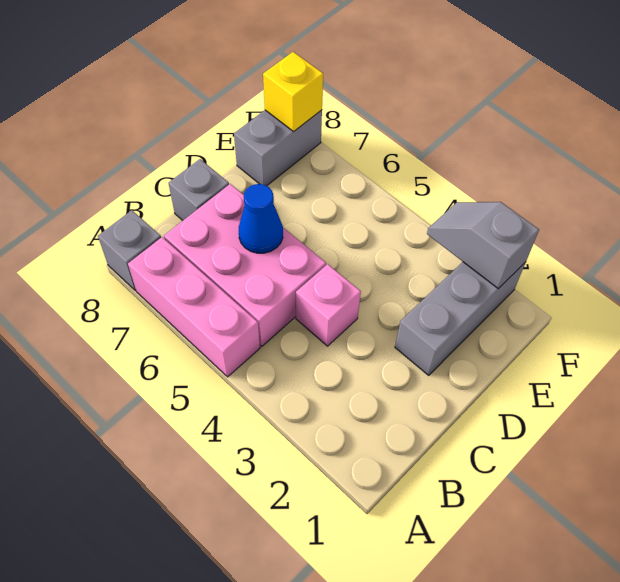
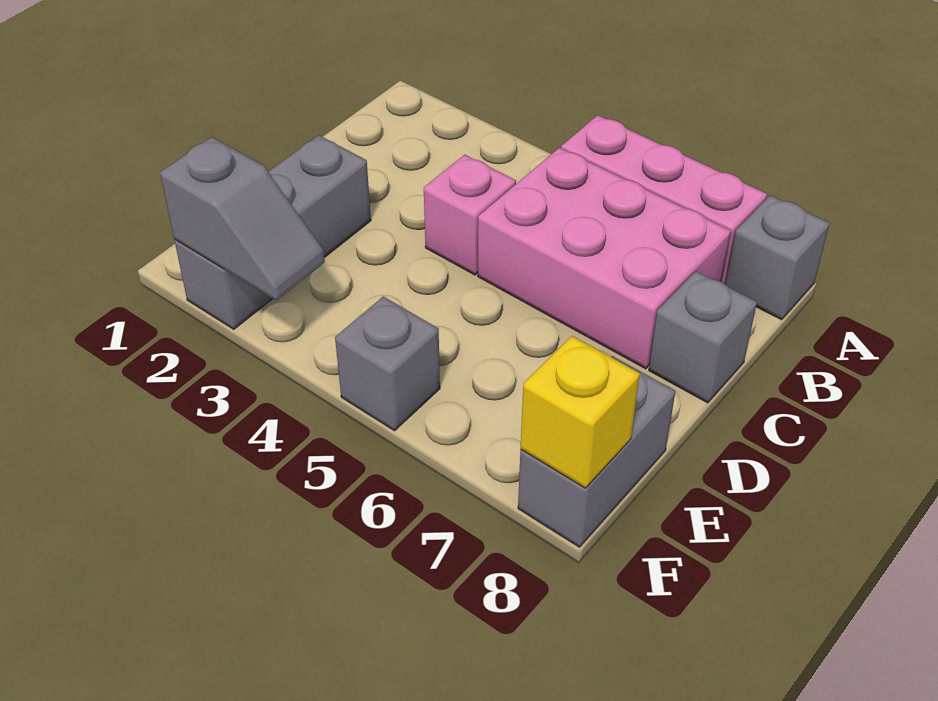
blue 1x1 cone [239,184,283,253] -> none
none -> grey 1x1 brick [335,297,440,431]

